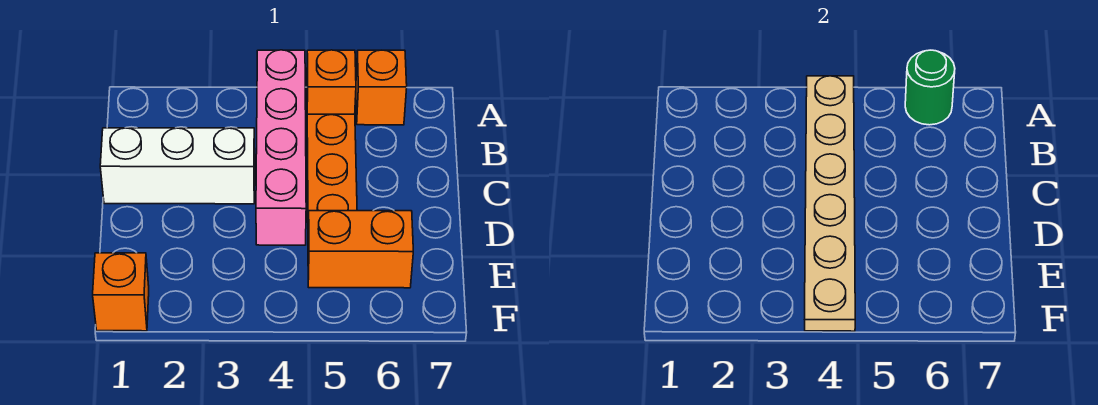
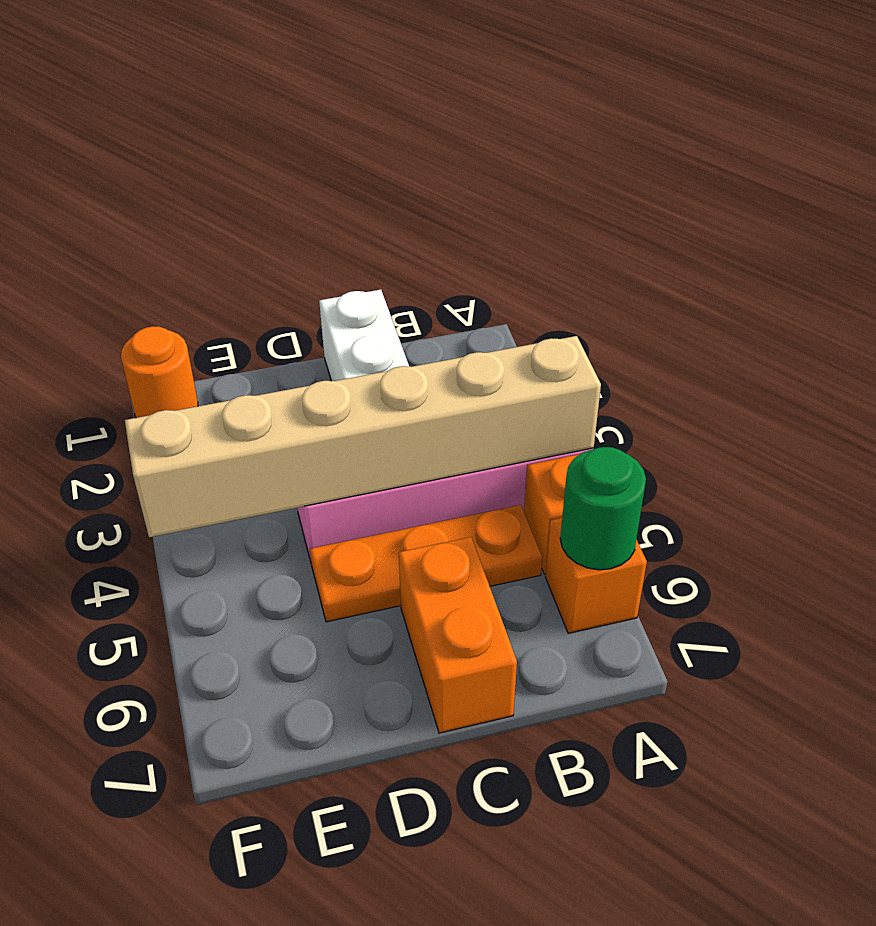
tan 1x6 plate [805,76,855,331] -> tan 1x6 brick [125,336,601,537]
orange 1x2 brick [308,211,413,288] -> orange 1x2 brick moved to [399,537,517,733]
orange 1x1 brick [93,253,149,331] -> orange 1x1 round brick [121,326,198,418]

